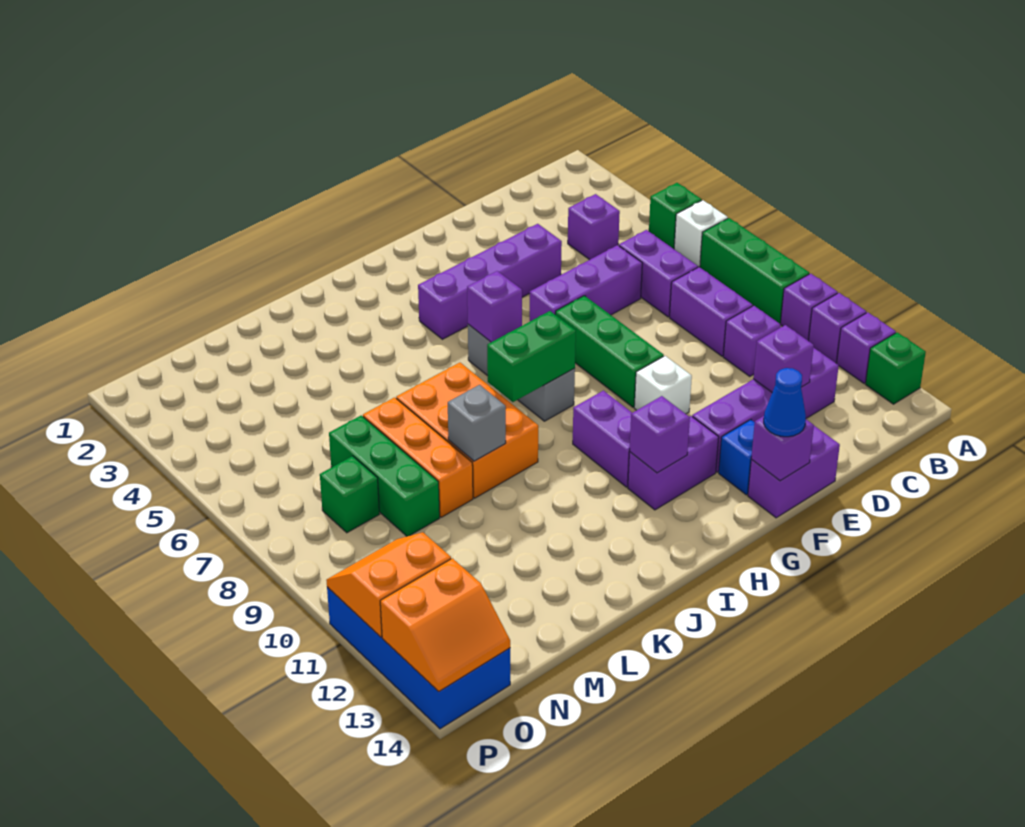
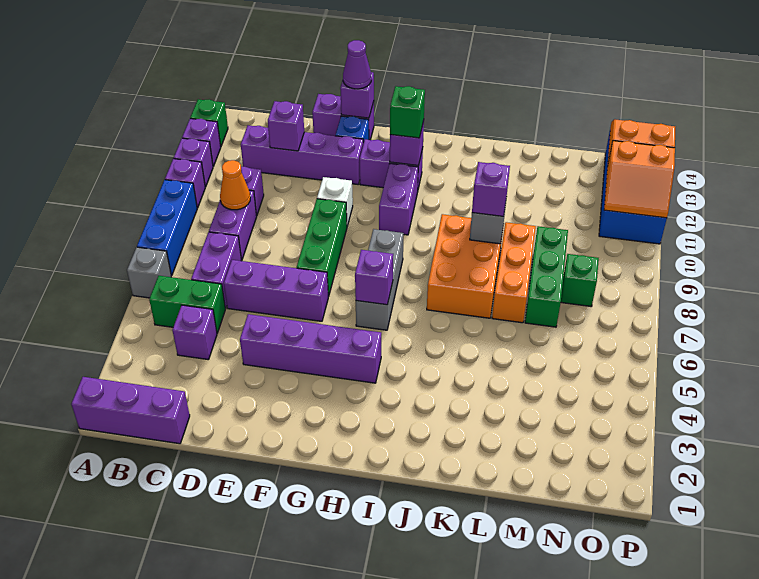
none -> purple 1x3 brick [71,377,190,444]
green 1x1 brick [649,183,702,249] -> green 1x1 brick moved to [390,86,425,138]
white 1x1 brick [674,200,728,267] -> grey 1x1 brick [127,247,171,298]
green 1x3 brick [700,218,809,323] -> blue 1x3 brick [137,180,197,276]
none -> orange 1x1 cone [220,160,251,210]
blue 1x1 cone [764,368,806,437] -> purple 1x1 cone [343,40,371,89]
green 1x2 brick [487,311,576,402] -> green 1x2 brick moved to [149,276,225,333]
none -> purple 1x1 brick [472,162,510,216]

